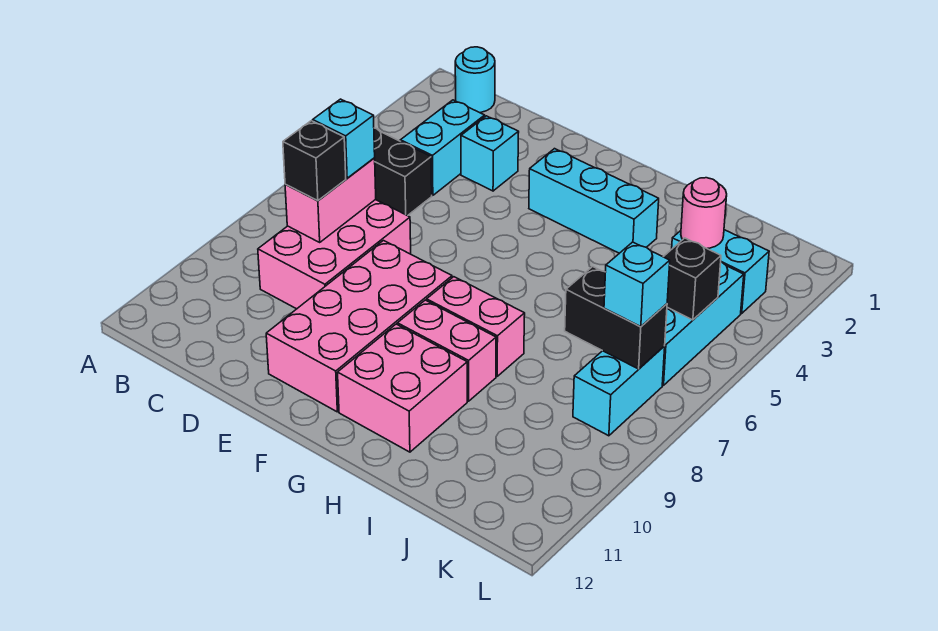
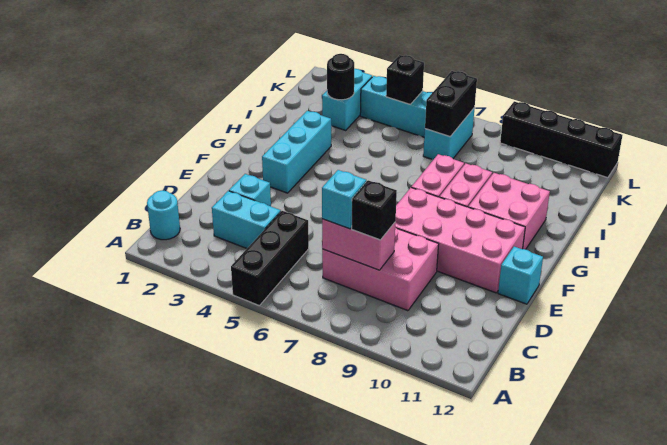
pink 1x1 round brick [681,178,727,248] -> black 1x1 round brick [327,54,354,100]
cyan 1x2 brick [573,346,665,436] -> cyan 1x2 brick turned to [423,108,475,160]
cyan 1x1 brick [604,242,670,327] -> cyan 1x1 brick moved to [498,247,543,304]
none -> black 1x4 brick [500,101,622,178]

